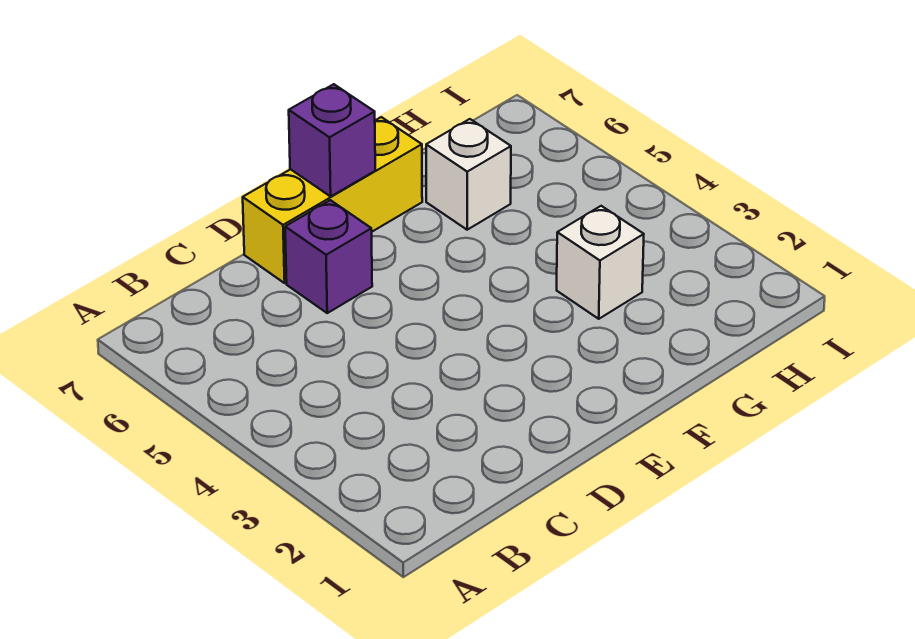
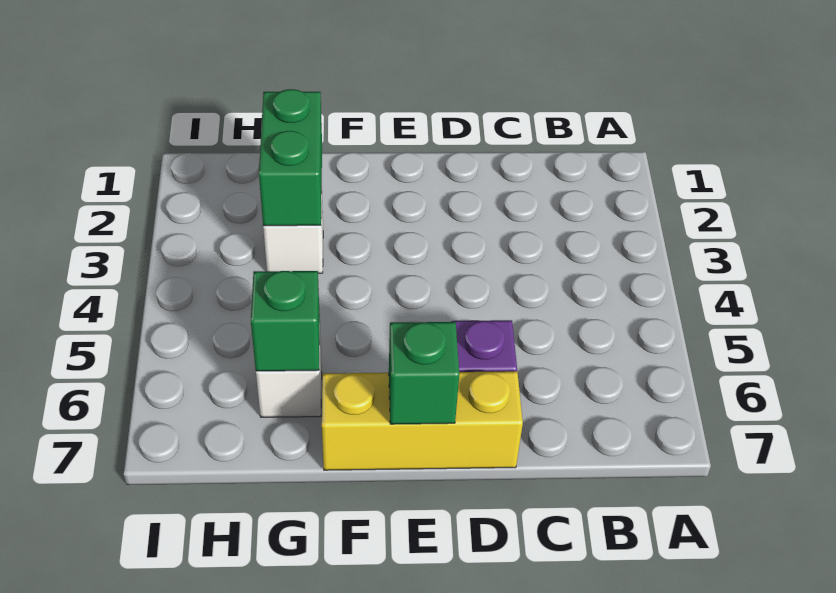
purple 1x1 brick [289,84,375,196] -> green 1x1 brick [389,322,459,424]
none -> green 1x2 brick [259,89,322,226]
none -> green 1x1 brick [251,271,320,371]

